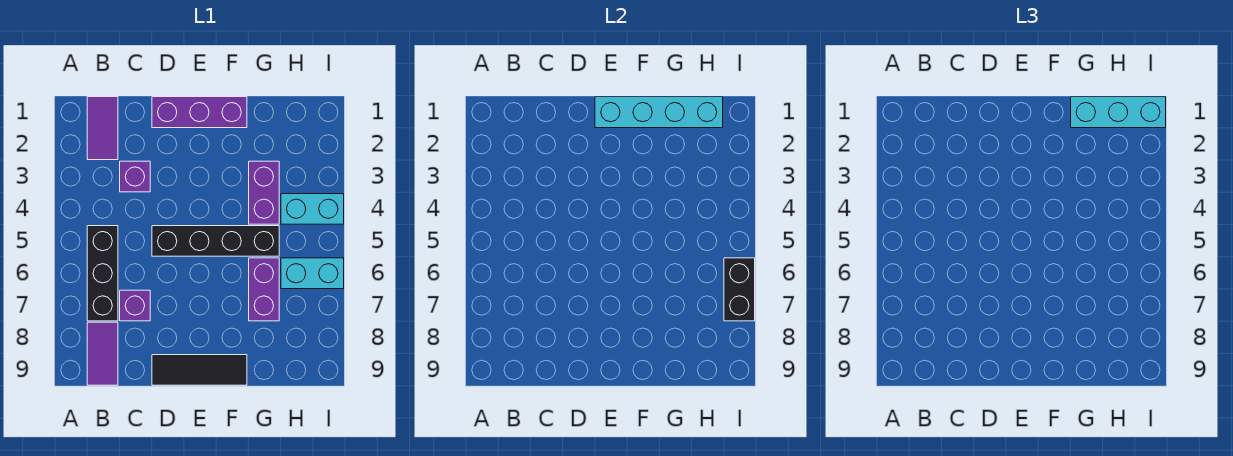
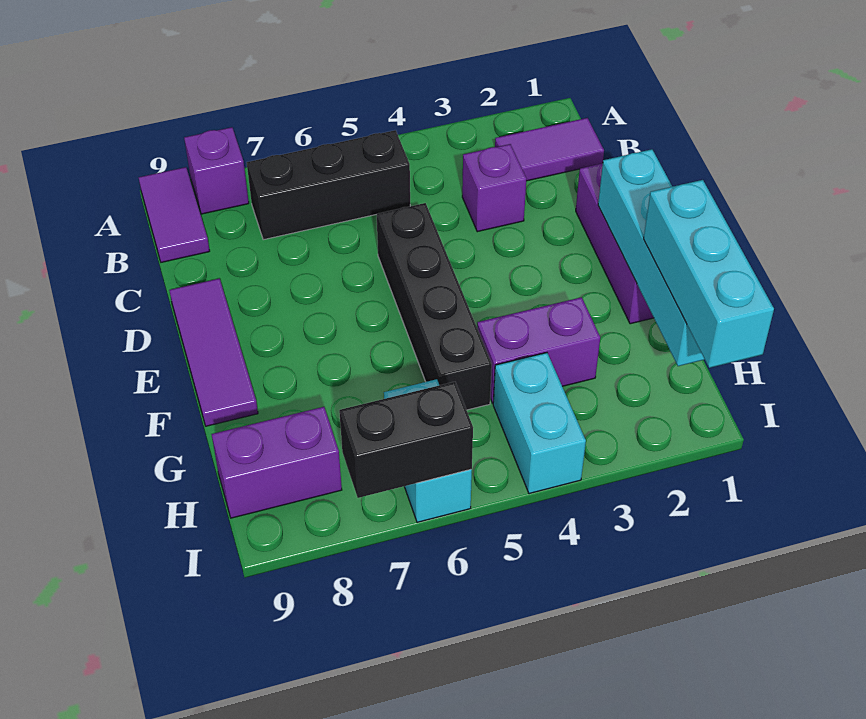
purple 1x2 tile [87,322,118,385] -> purple 1x2 tile turned to [139,167,210,262]
purple 1x1 brick [120,290,150,321] -> purple 1x1 brick moved to [184,127,249,214]
black 1x3 tile [152,355,247,385] -> purple 1x3 tile [169,279,258,426]
purple 1x2 brick [249,258,279,321] -> purple 1x2 brick moved to [212,407,342,518]

